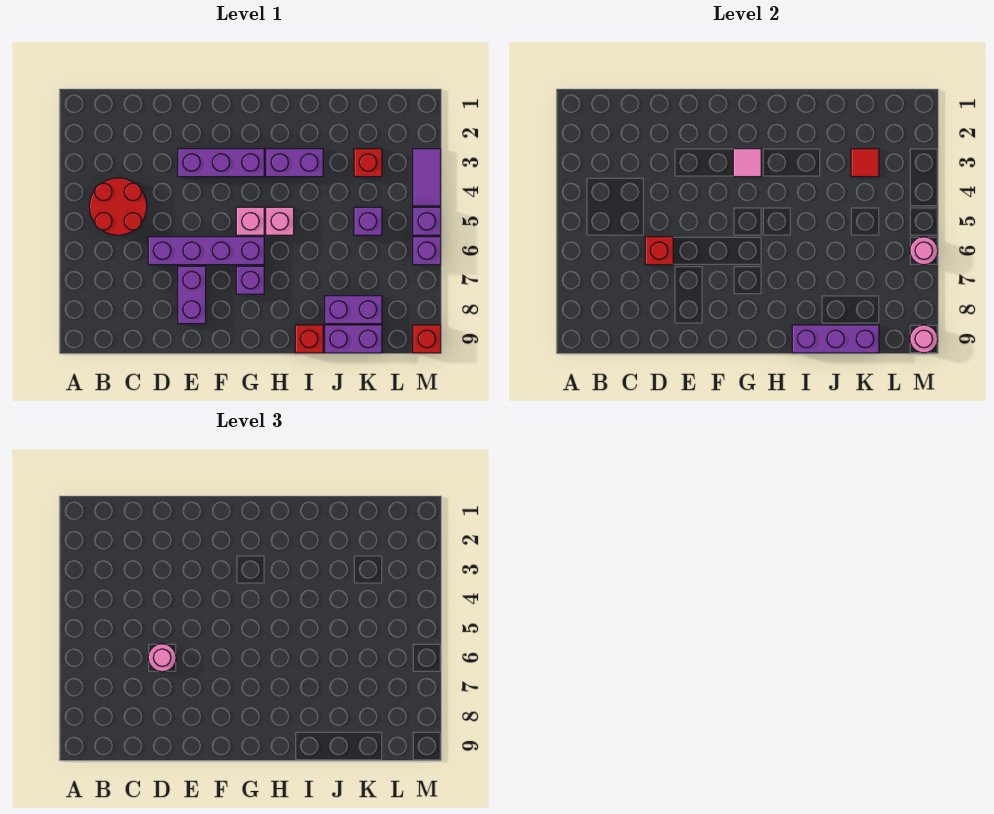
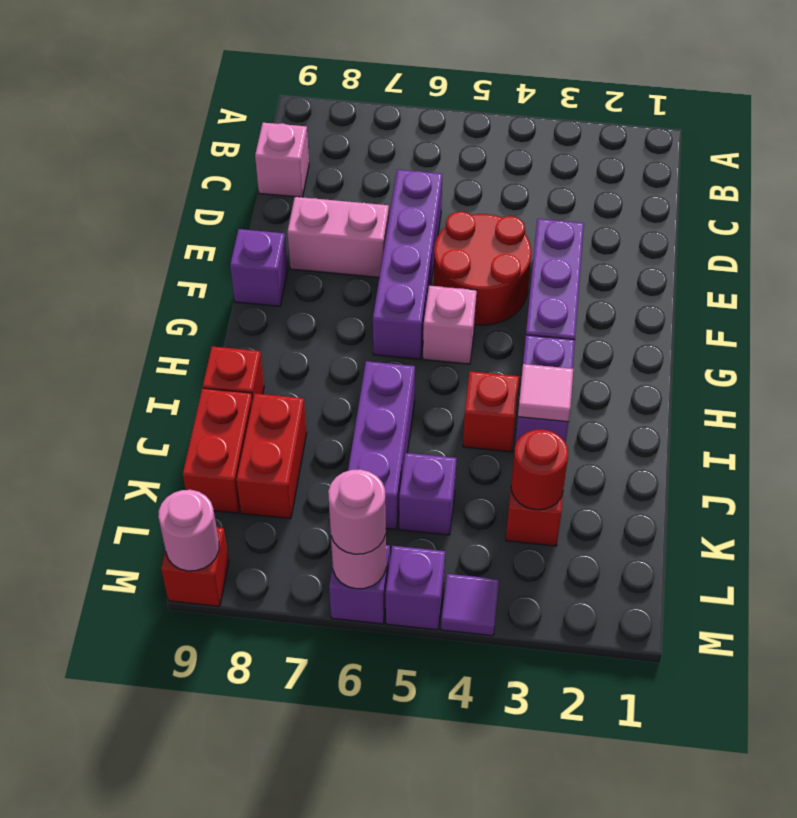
red 2x2 round brick [89,178,147,235] -> red 2x2 round brick moved to [433,212,531,325]
red 1x1 brick [645,237,673,265] -> red 1x1 brick moved to [463,371,519,452]
pink 1x1 round brick [148,644,176,672] -> pink 1x1 round brick moved to [328,469,386,554]
purple 1x2 brick [178,266,206,324] -> pink 1x2 brick [287,197,389,277]
pink 1x1 tile [733,149,761,177] -> pink 1x1 tile moved to [518,364,573,422]
purple 1x1 brick [236,266,264,294] -> purple 1x1 brick moved to [230,229,288,306]
pink 1x1 brick [266,207,294,235] -> pink 1x1 brick moved to [255,123,309,197]
purple 1x3 brick [792,325,879,353] -> purple 1x3 brick moved to [348,361,415,530]
purple 1x2 brick [325,296,382,324] -> red 1x2 brick [236,393,307,519]
purple 1x2 brick [325,325,382,353] -> red 1x2 brick [183,388,253,513]
red 1x1 tile [851,149,879,177] -> red 1x1 round brick [511,429,568,510]
purple 1x2 tile [413,149,441,206] -> purple 1x1 tile [441,574,499,636]

